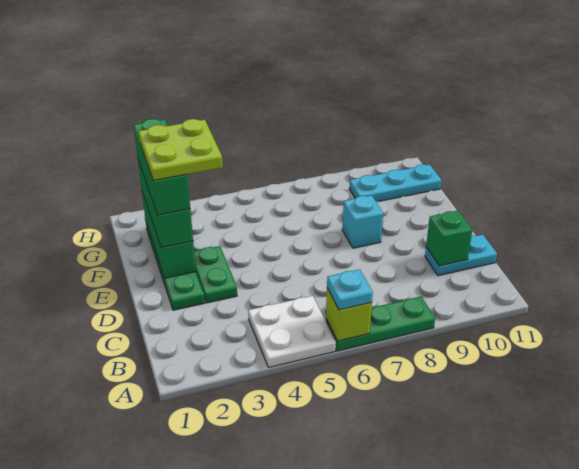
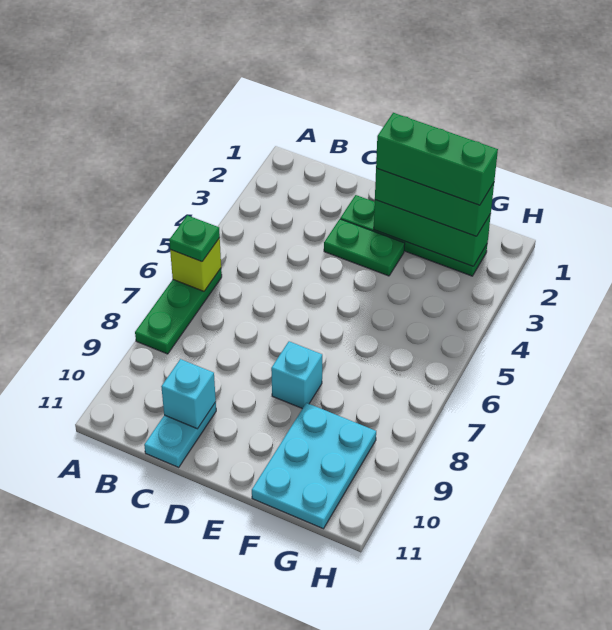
white 2x2 plate [248,296,336,368] -> none
cyan 1x1 plate [327,269,373,310] -> green 1x1 plate [169,215,220,262]
green 1x1 brick [426,211,472,266] -> cyan 1x1 brick [161,359,216,429]
lime 2x2 plate [138,119,223,180] -> none
cyan 1x3 plate [349,164,441,202] -> cyan 2x3 plate [252,403,376,529]

